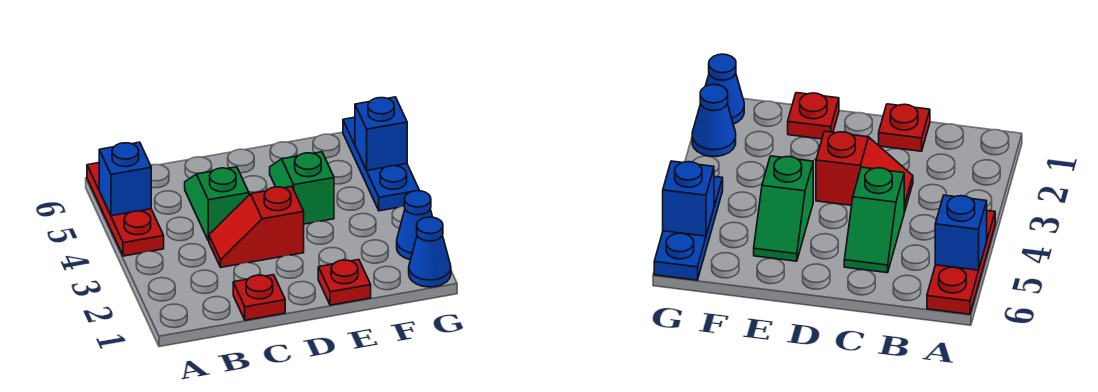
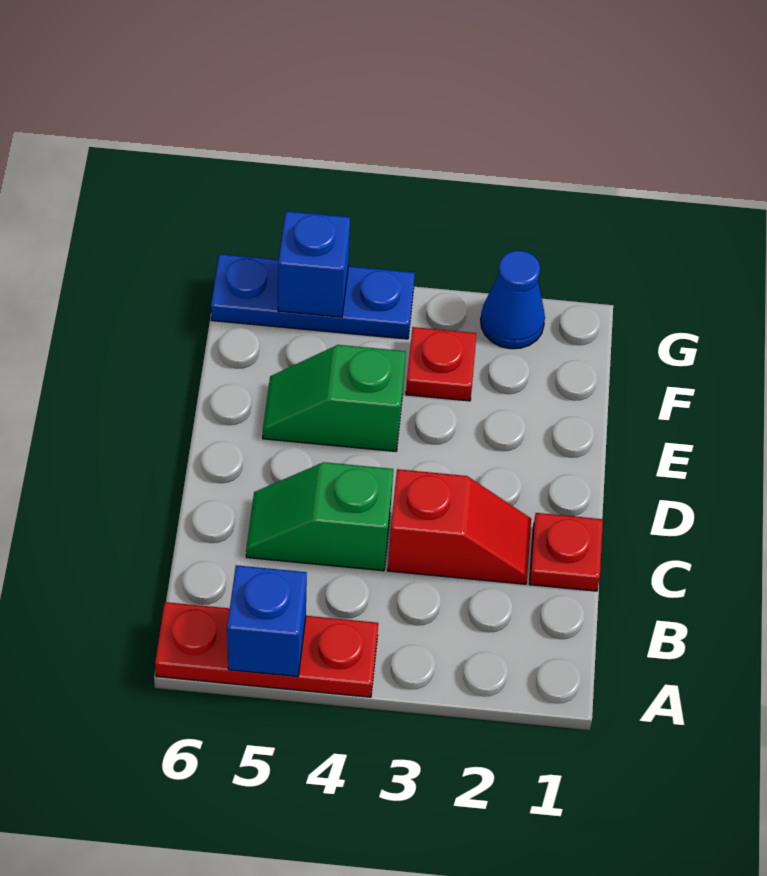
red 1x2 slope [209,186,304,267] -> red 1x2 slope turned to [388,469,531,584]
red 1x1 plate [318,260,371,305] -> red 1x1 plate moved to [406,327,477,401]
blue 1x1 cone [409,217,451,287] -> none

